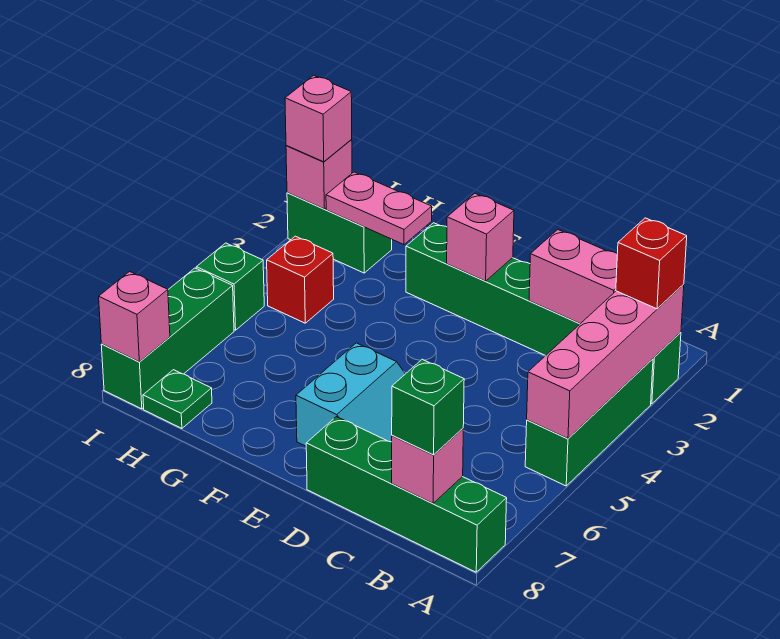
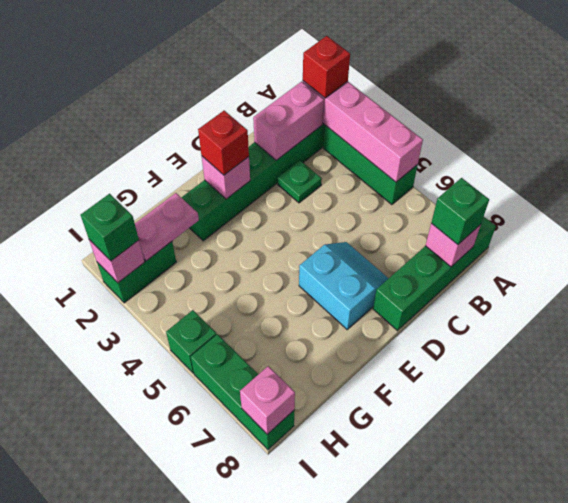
red 1x1 brick [267,236,334,323] -> red 1x1 brick moved to [198,111,249,175]
green 1x1 plate [143,370,212,428] -> green 1x1 plate moved to [277,160,322,203]
pink 1x1 brick [285,75,352,162] -> green 1x1 brick [81,194,139,261]

